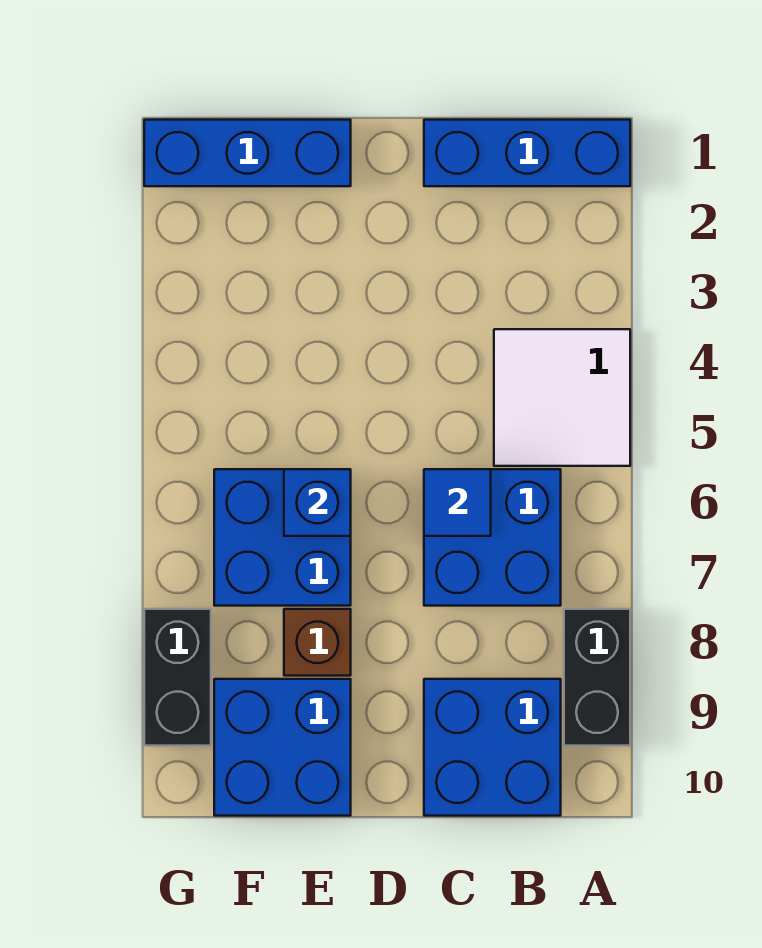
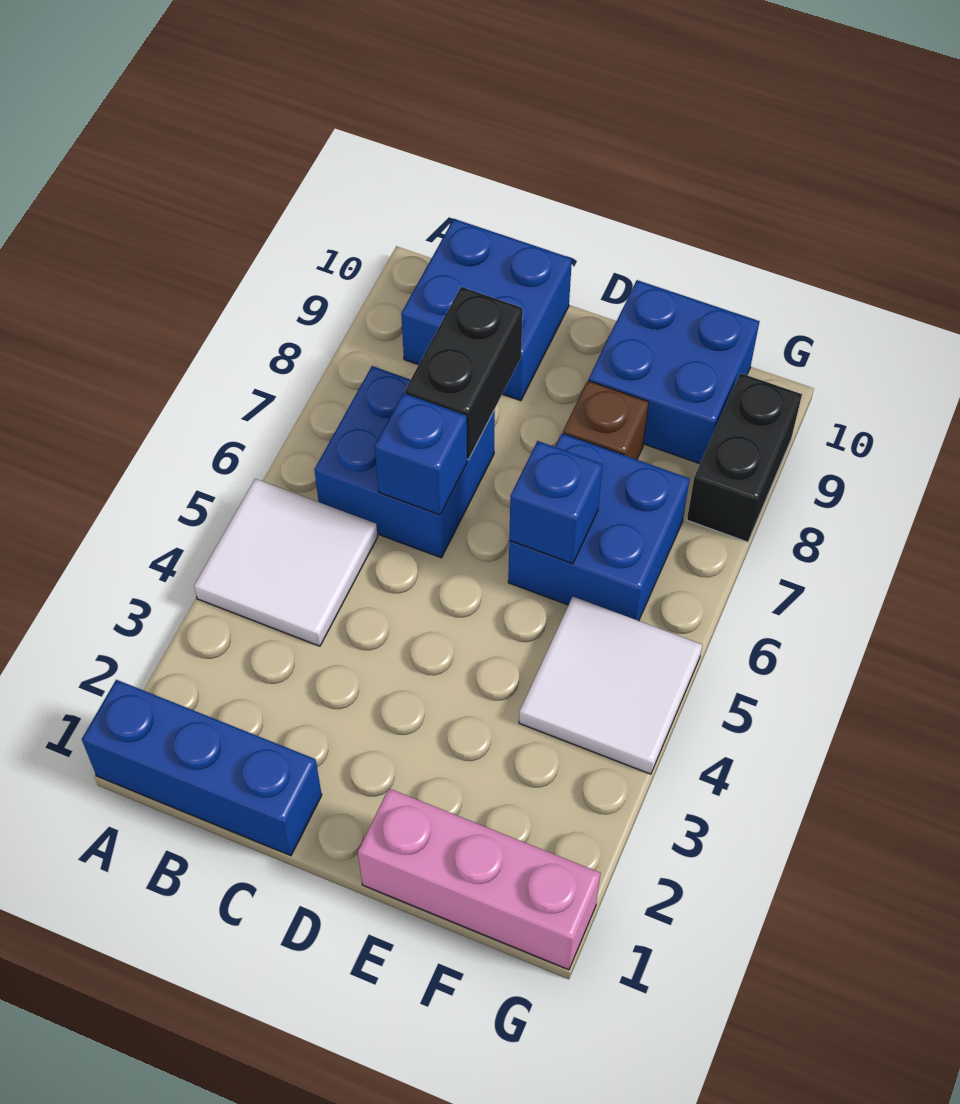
black 1x2 brick [564,609,630,746] -> black 1x2 brick moved to [405,287,523,460]
blue 1x1 tile [424,469,491,536] -> blue 1x1 brick [375,393,467,515]
blue 1x3 brick [144,120,351,186] -> pink 1x3 brick [358,789,600,970]
none -> white 2x2 tile [519,597,702,774]

